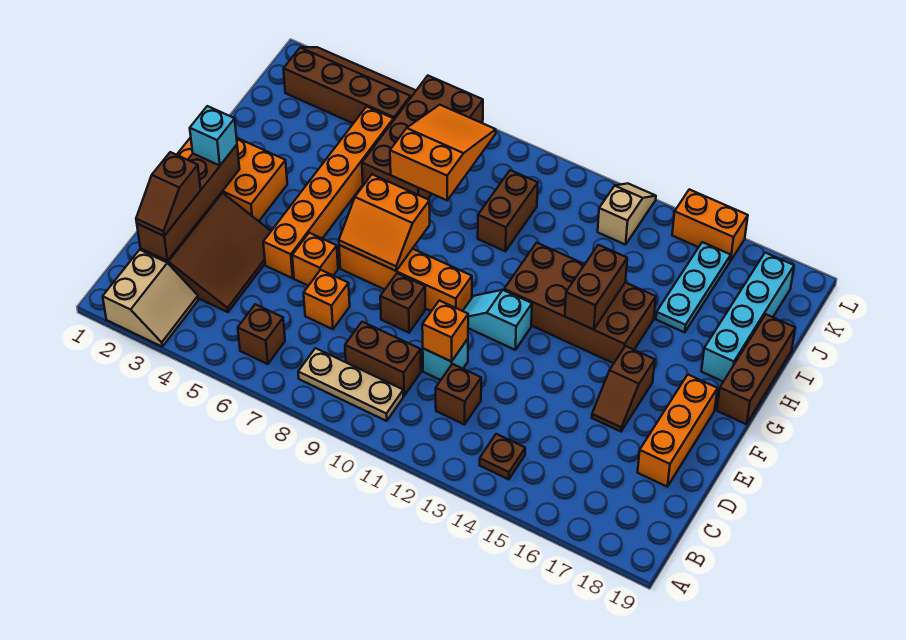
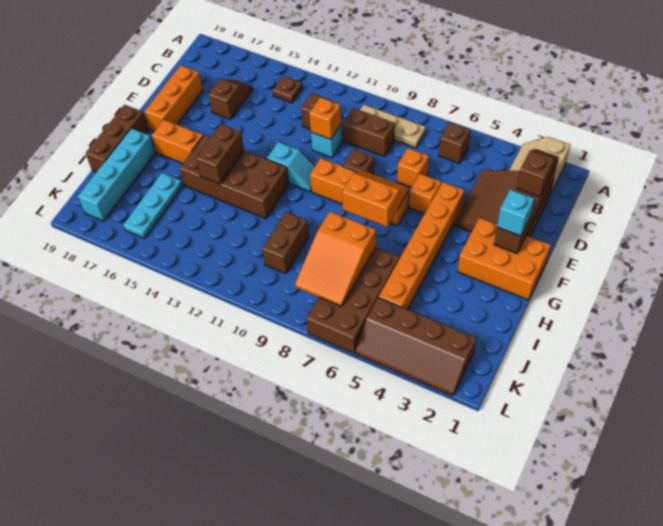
brown 1x2 slope [592,346,655,432] -> brown 1x2 slope moved to [208,79,252,119]
tan 1x2 slope [598,184,656,245] -> none
orange 1x2 brick [672,189,748,261] -> orange 1x2 brick moved to [152,120,203,163]

